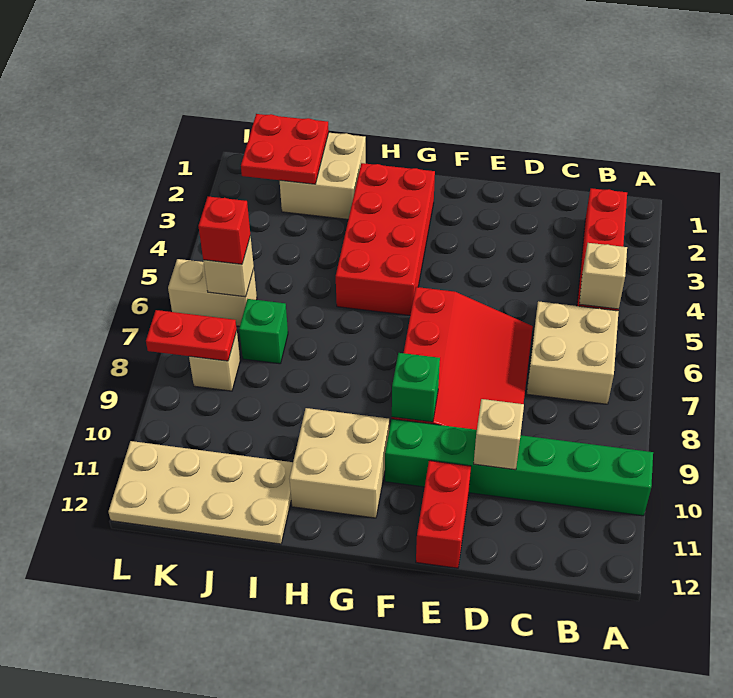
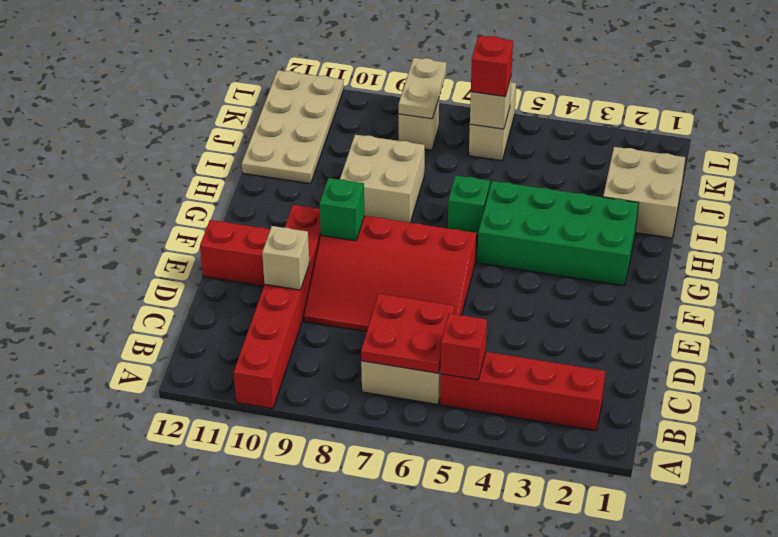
green 1x6 brick [385,419,653,516] -> red 1x6 brick [234,205,321,409]
tan 1x1 brick [579,243,627,309] -> red 1x1 brick [441,313,487,380]
red 2x4 brick [336,163,435,315] -> green 2x4 brick [477,181,639,286]
tan 2x2 brick [290,408,389,518] -> tan 2x2 brick moved to [340,135,425,223]
red 2x2 plate [241,114,329,184] -> red 2x2 plate moved to [361,294,454,373]
green 1x1 brick [239,299,288,364] -> green 1x1 brick moved to [448,176,490,236]
red 1x2 plate [146,310,237,361] -> tan 1x2 plate [399,58,447,119]

